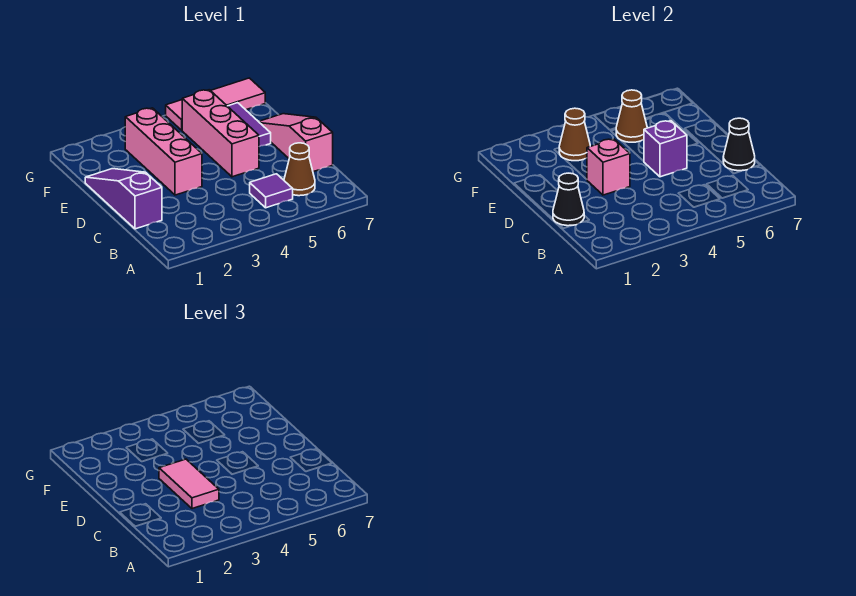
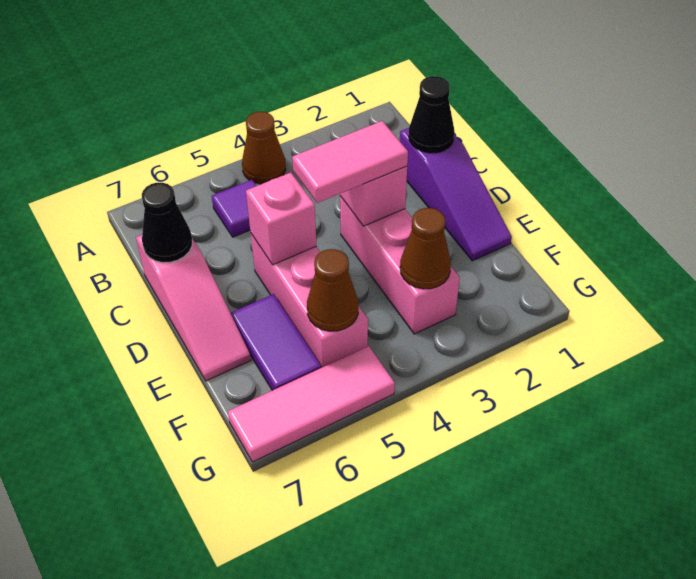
brown 1x1 cone [284,143,315,196] -> brown 1x1 cone moved to [242,112,286,184]
pink 1x2 tile [159,459,219,509] -> pink 1x2 tile turned to [292,121,408,203]
purple 1x1 brick [644,121,687,177] -> pink 1x1 brick [246,173,316,265]

